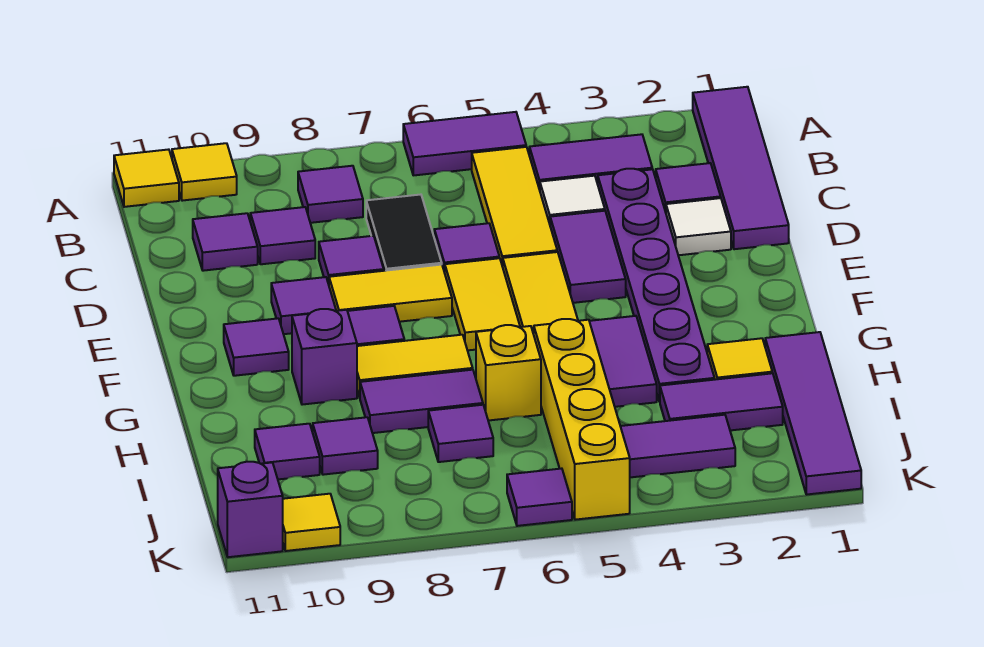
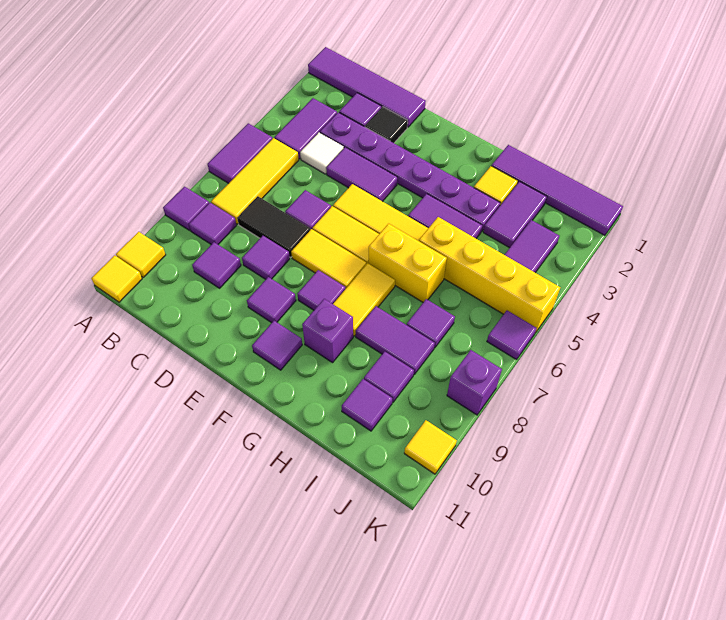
yellow 1x3 tile [472,147,557,267] -> yellow 1x3 tile turned to [211,138,299,224]
purple 1x1 tile [193,213,258,271] -> purple 1x1 tile moved to [163,187,209,230]
white 1x1 tile [666,198,731,255] -> black 1x1 tile [365,107,408,143]
yellow 1x2 tile [329,265,452,322] -> yellow 1x2 tile turned to [291,229,366,289]
yellow 1x1 brick [476,325,541,421] -> yellow 1x2 brick [369,224,447,302]
purple 1x2 tile [360,370,483,433] -> purple 1x2 tile turned to [356,306,435,374]
purple 1x1 brick [218,462,283,557] -> purple 1x1 brick moved to [447,350,502,415]

